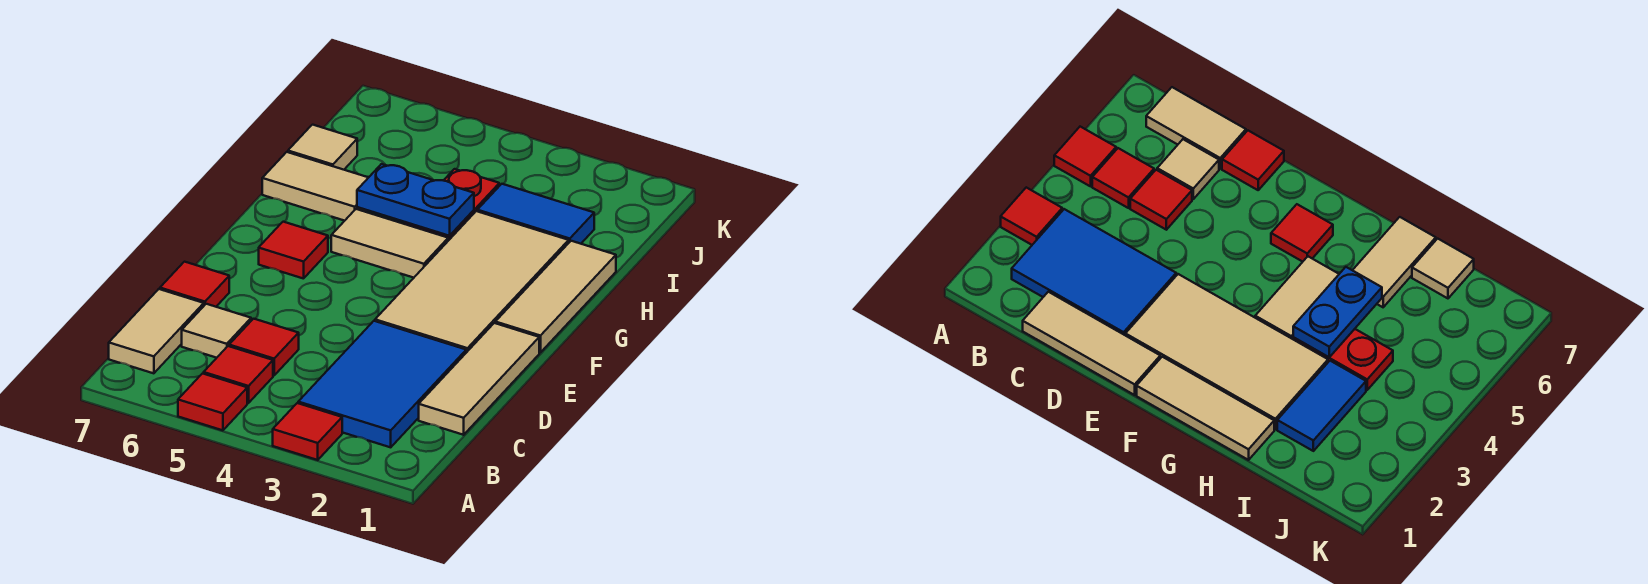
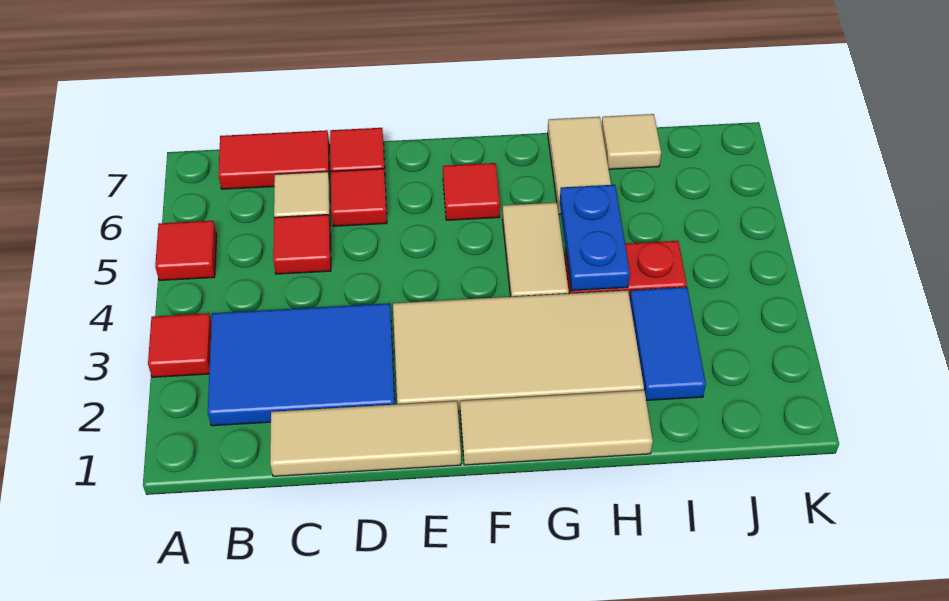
red 1x1 tile [204,346,273,403] -> red 1x1 tile moved to [331,169,387,226]
tan 1x2 tile [109,289,204,373] -> red 1x2 tile [218,130,330,189]

